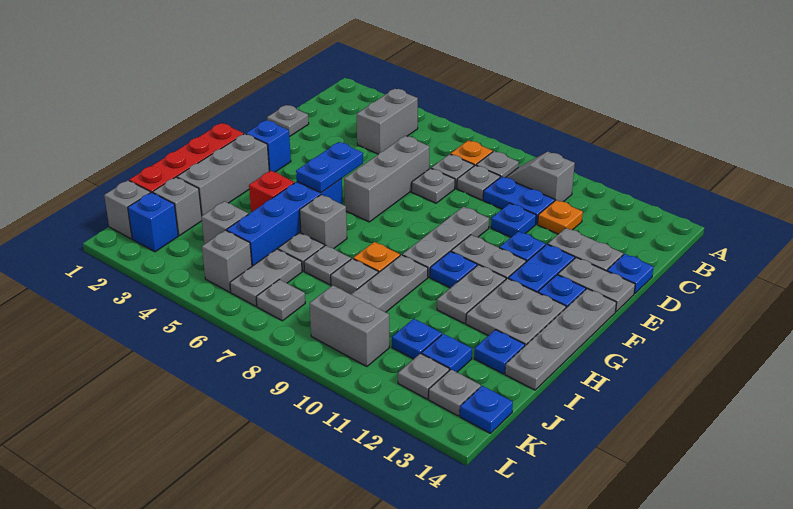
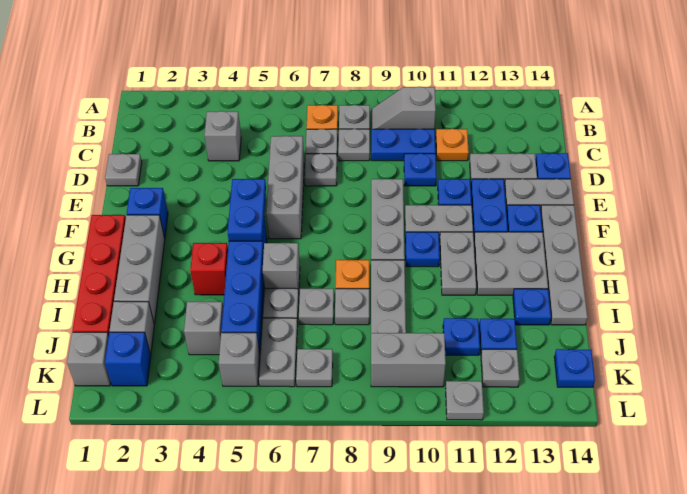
grey 1x2 brick [357,89,418,154] -> grey 1x1 brick [204,111,241,161]
grey 1x1 plate [429,370,481,416] -> grey 1x1 plate moved to [446,381,484,420]

